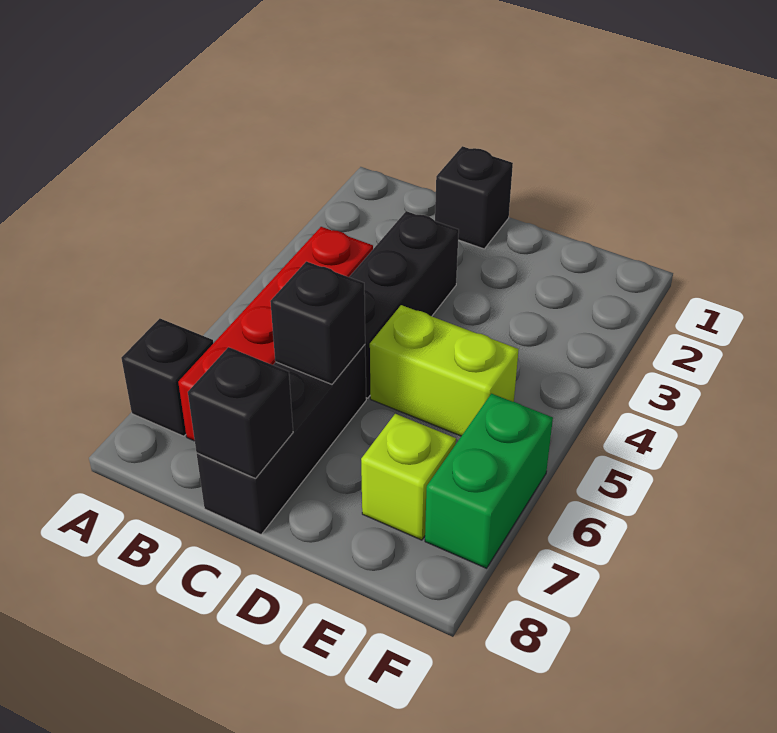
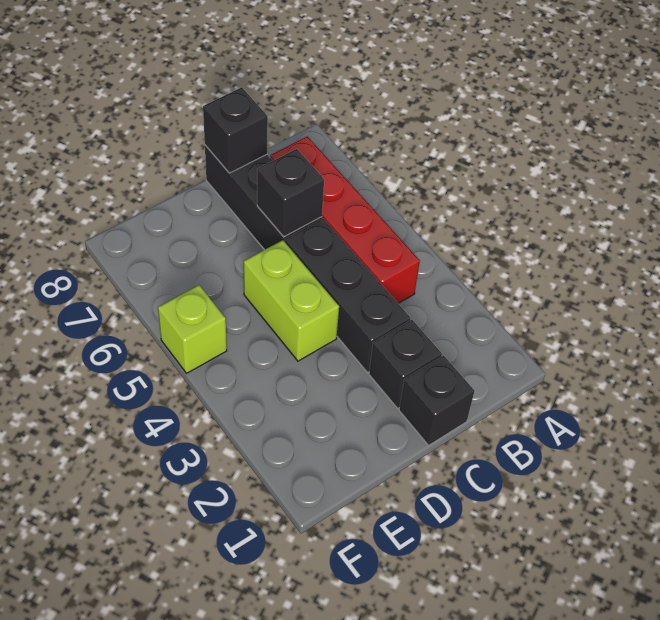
black 1x1 brick [121,319,213,436] -> black 1x1 brick moved to [369,320,442,408]
lime 1x2 brick [370,305,519,436] -> lime 1x2 brick turned to [244,240,339,361]
lime 1x1 brick [361,414,456,540] -> lime 1x1 brick moved to [158,285,227,373]
green 1x2 brick [425,394,553,568] -> none

